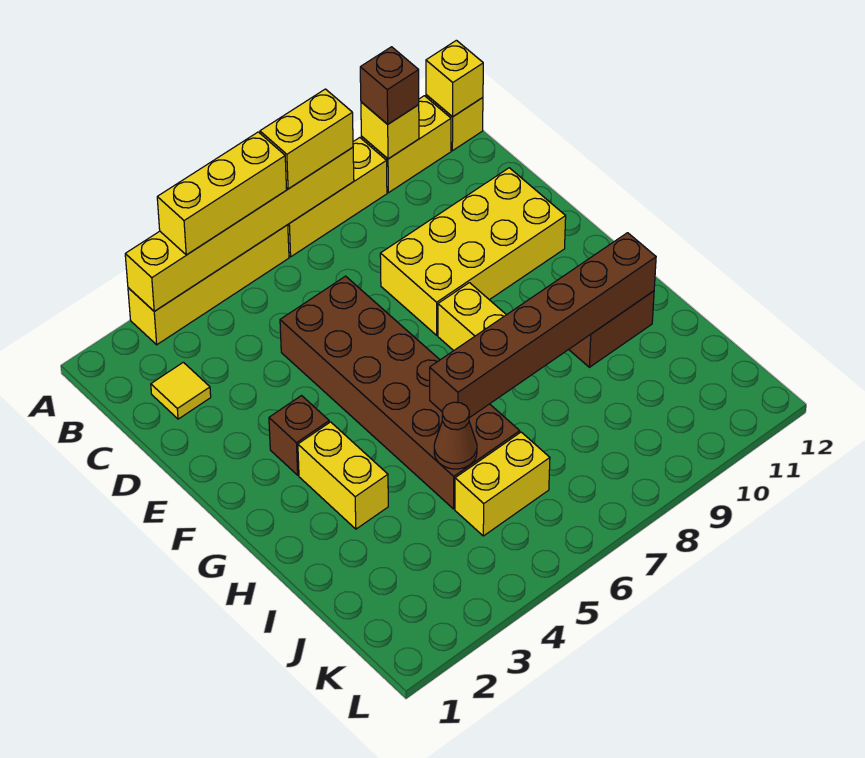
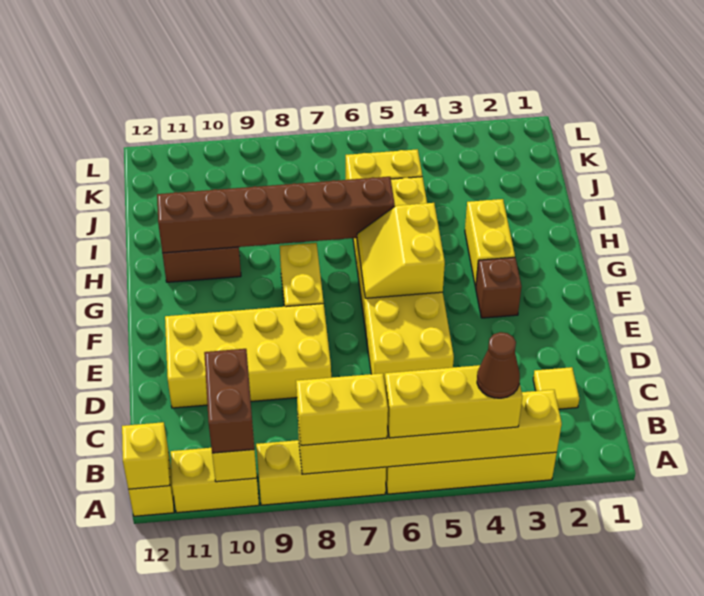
brown 1x1 brick [360,47,419,124] -> brown 1x2 brick [204,349,254,453]
brown 2x6 brick [280,276,520,509] -> yellow 2x6 brick [353,177,454,384]
none -> yellow 2x2 slope [357,203,445,298]
brown 1x1 cone [434,402,477,469] -> brown 1x1 cone moved to [477,332,520,398]

